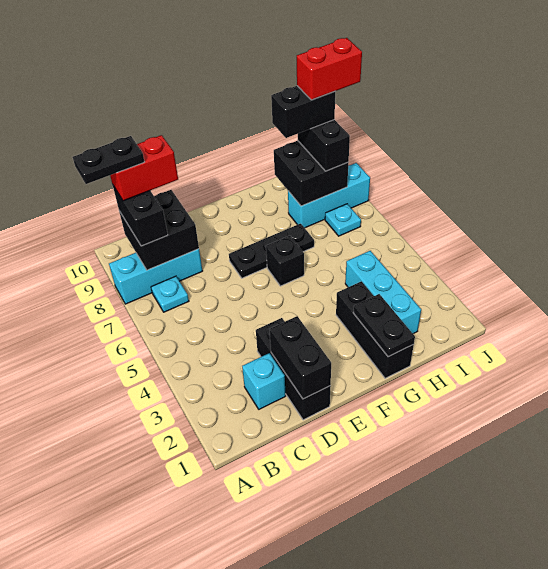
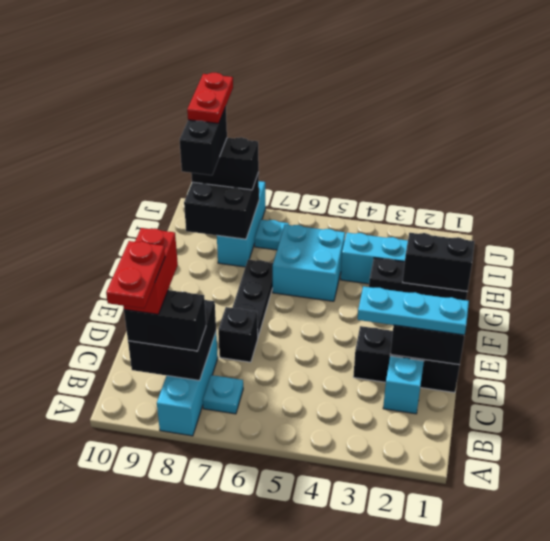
black 1x2 plate [73,136,144,184] -> red 1x2 plate [106,241,165,309]
none -> cyan 1x3 plate [358,286,469,335]
black 1x1 brick [266,236,304,286] -> black 1x1 brick moved to [218,307,258,362]
black 1x2 plate [353,294,415,357] -> black 1x2 brick [403,233,475,291]
none -> cyan 2x2 brick [273,225,345,301]
red 1x2 brick [297,38,362,100] -> red 1x2 plate [187,73,233,123]

